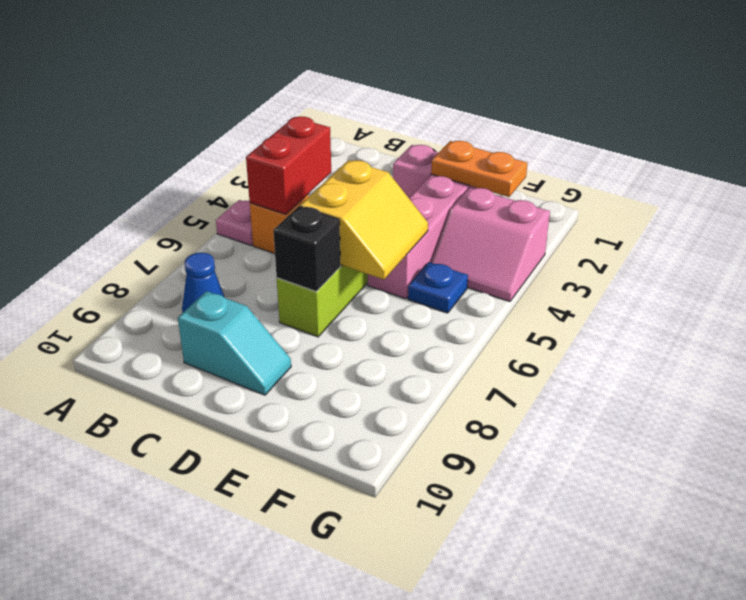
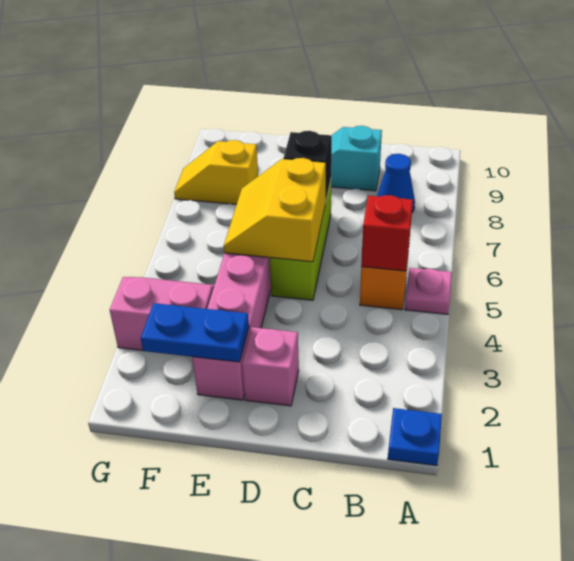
red 1x2 brick [246,116,331,214] -> red 1x1 brick [361,195,413,271]
orange 1x2 plate [431,141,527,197] -> blue 1x2 plate [141,303,249,362]
blue 1x1 plate [408,262,468,313] -> blue 1x1 plate moved to [388,408,442,466]
none -> yellow 1x2 slope [174,140,258,205]

